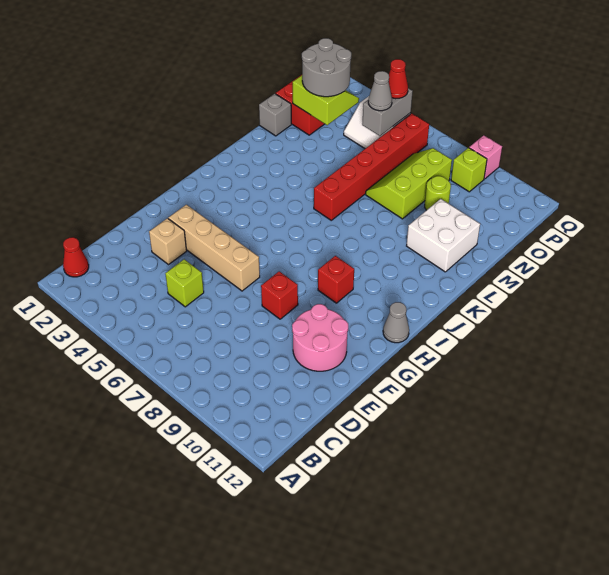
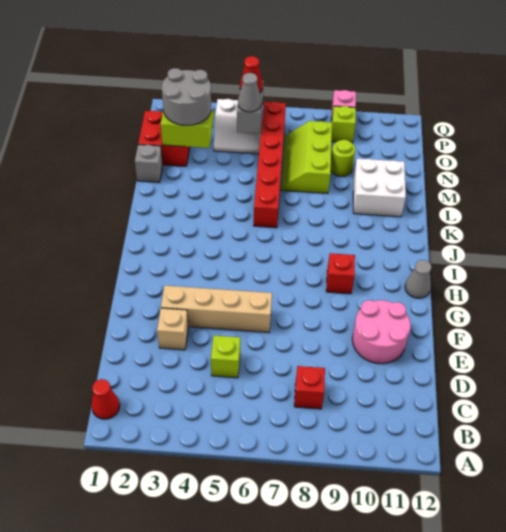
red 1x1 brick [261,271,298,319] -> red 1x1 brick moved to [294,366,325,409]

